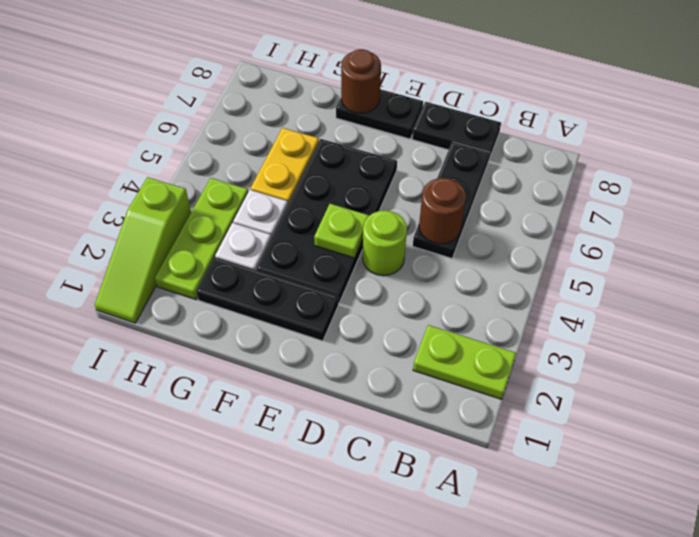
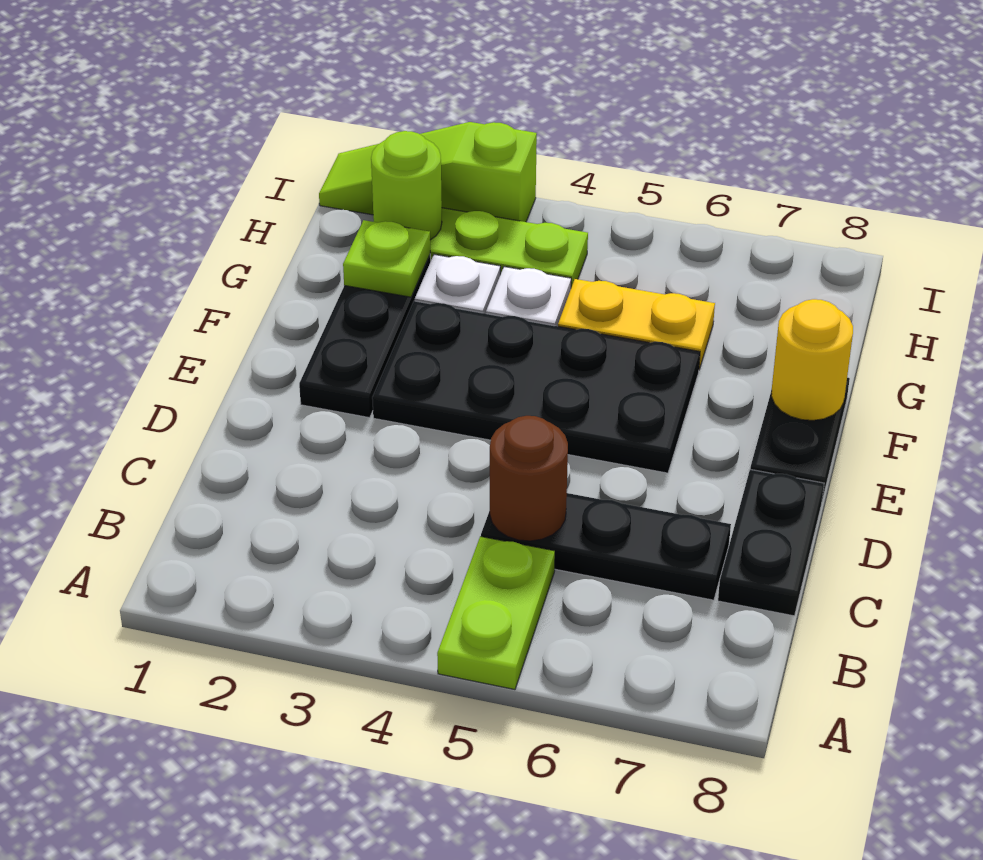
lime 1x2 plate [413,325,516,399] -> lime 1x2 plate moved to [437,536,555,690]
lime 1x1 round brick [363,210,407,276] -> lime 1x1 round brick moved to [371,131,442,240]
lime 1x1 plate [314,204,369,258] -> lime 1x1 plate moved to [343,220,430,297]
brown 1x1 round brick [341,49,381,113] -> yellow 1x1 round brick [771,299,853,420]

